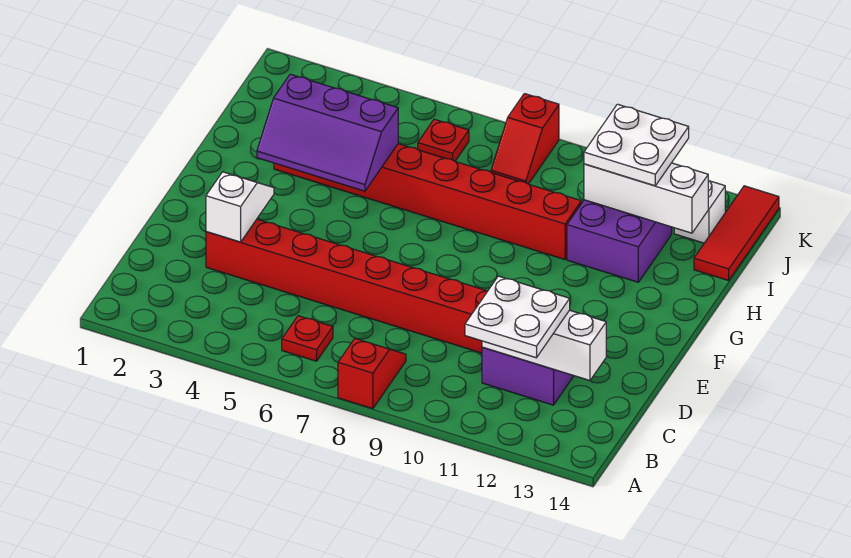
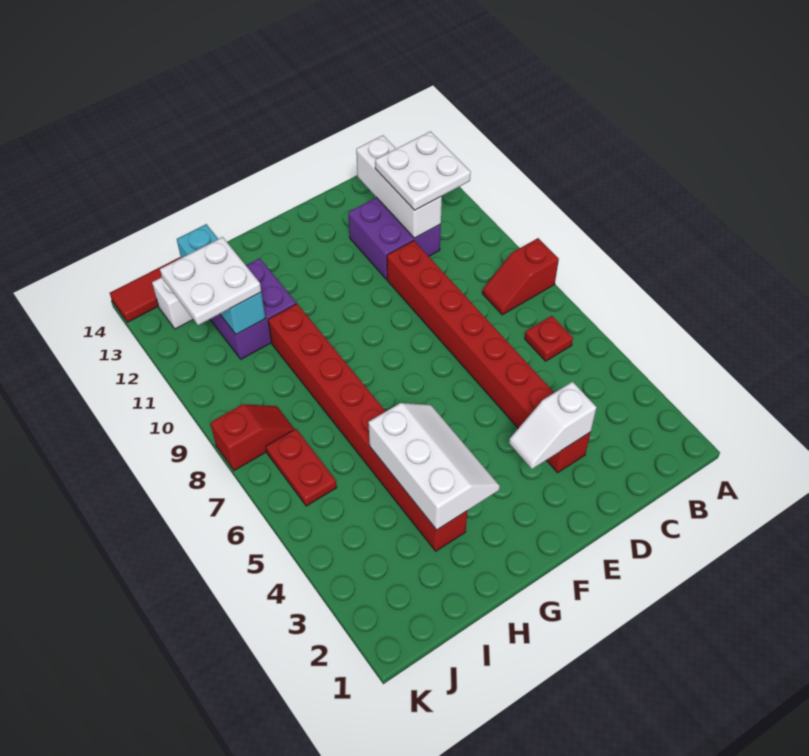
purple 2x3 slope [257,74,398,191] -> white 2x3 slope [368,403,500,530]
white 1x3 brick [584,163,708,233] -> cyan 1x3 brick [177,224,266,334]
red 1x1 plate [418,119,469,161] -> red 1x2 plate [266,429,337,506]

